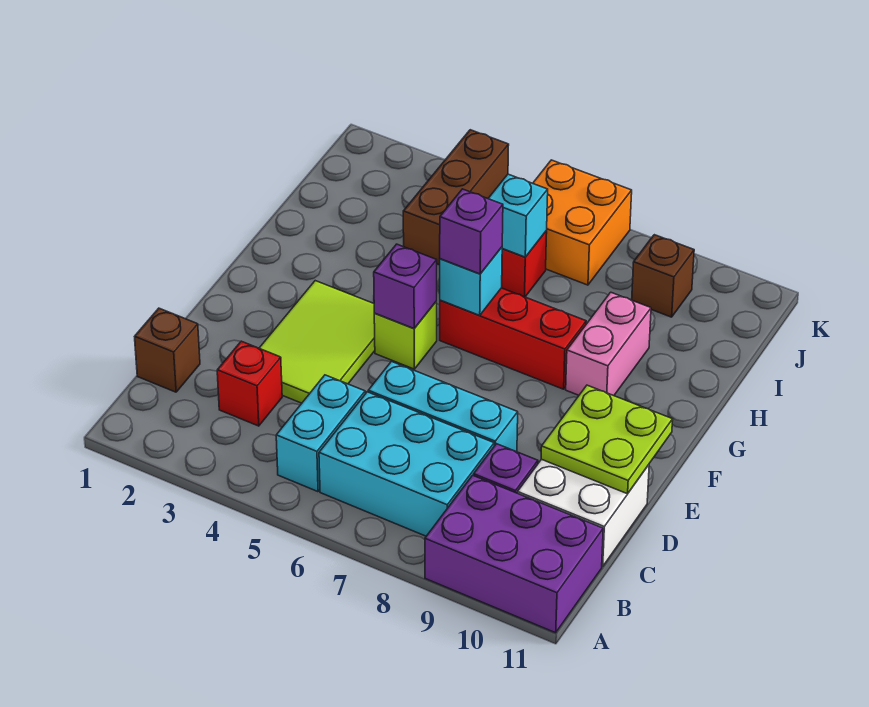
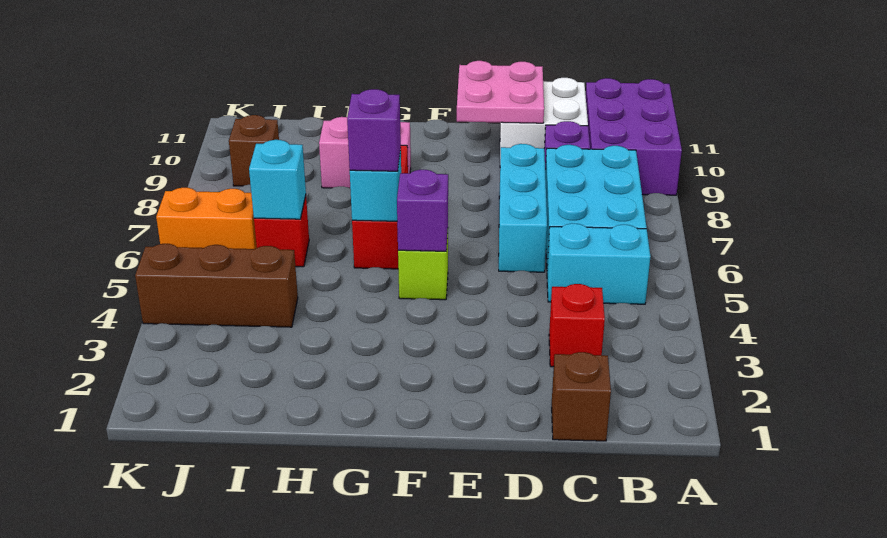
lime 2x3 tile [259,281,375,403] -> none
lime 2x2 plate [541,385,673,494] -> pink 2x2 plate [457,61,544,123]
orange 2x2 brick [533,160,632,285] -> orange 1x2 brick [156,188,257,249]

